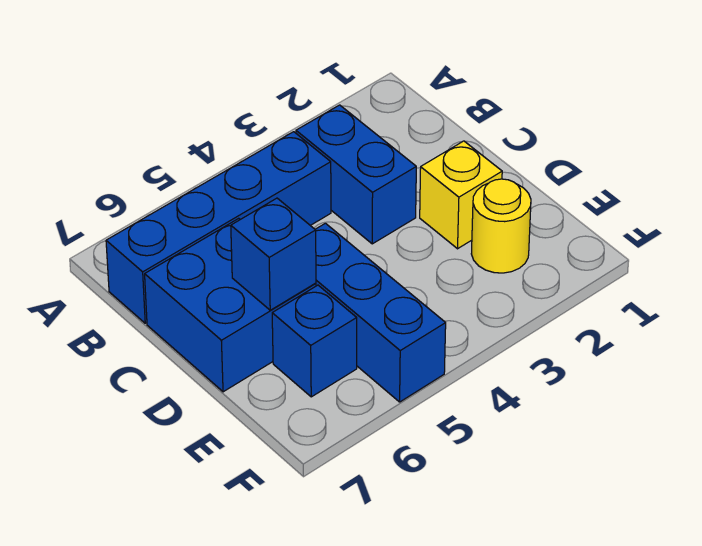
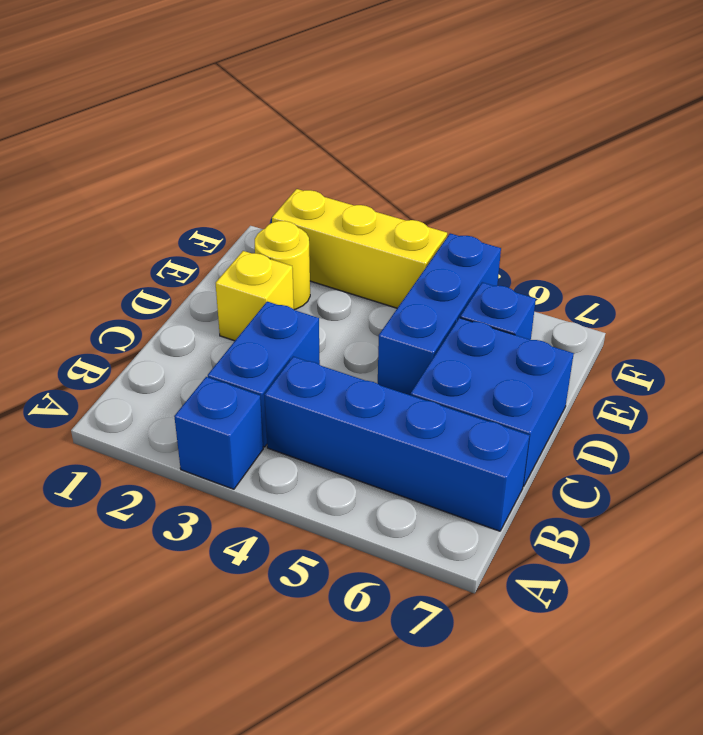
blue 1x1 brick [231,198,316,310] -> blue 1x1 brick moved to [174,377,263,489]
none -> yellow 1x3 brick [272,189,447,308]

